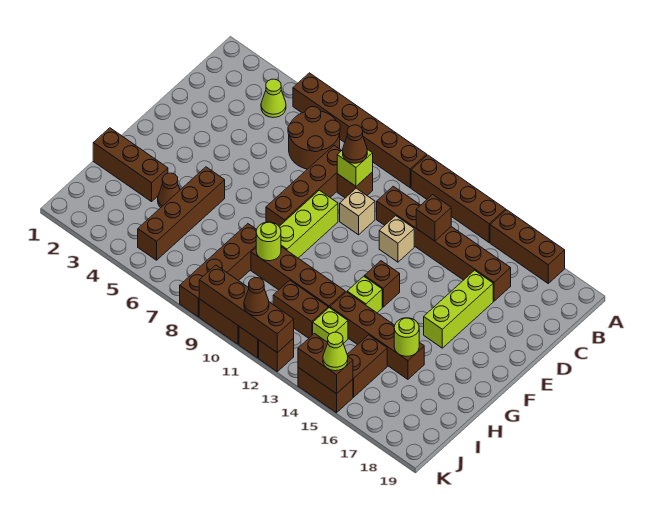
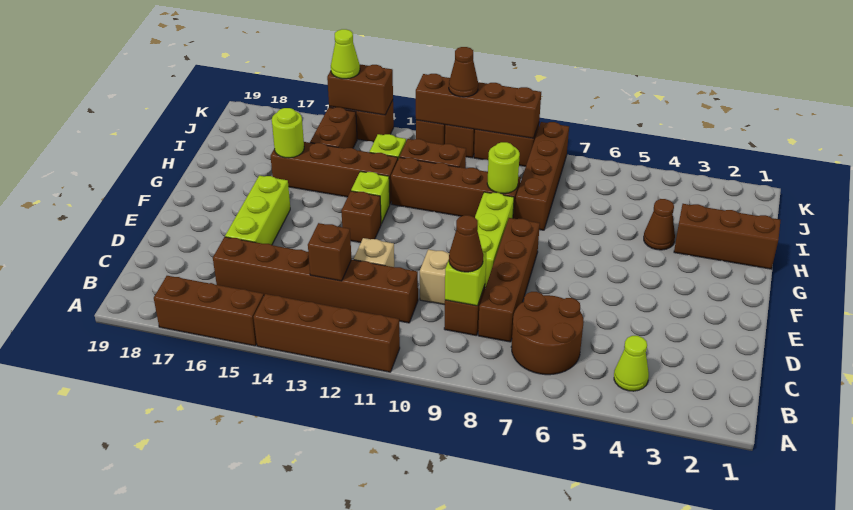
brown 1x6 brick [293,73,427,188] -> none
brown 1x4 brick [138,167,225,260] -> none

